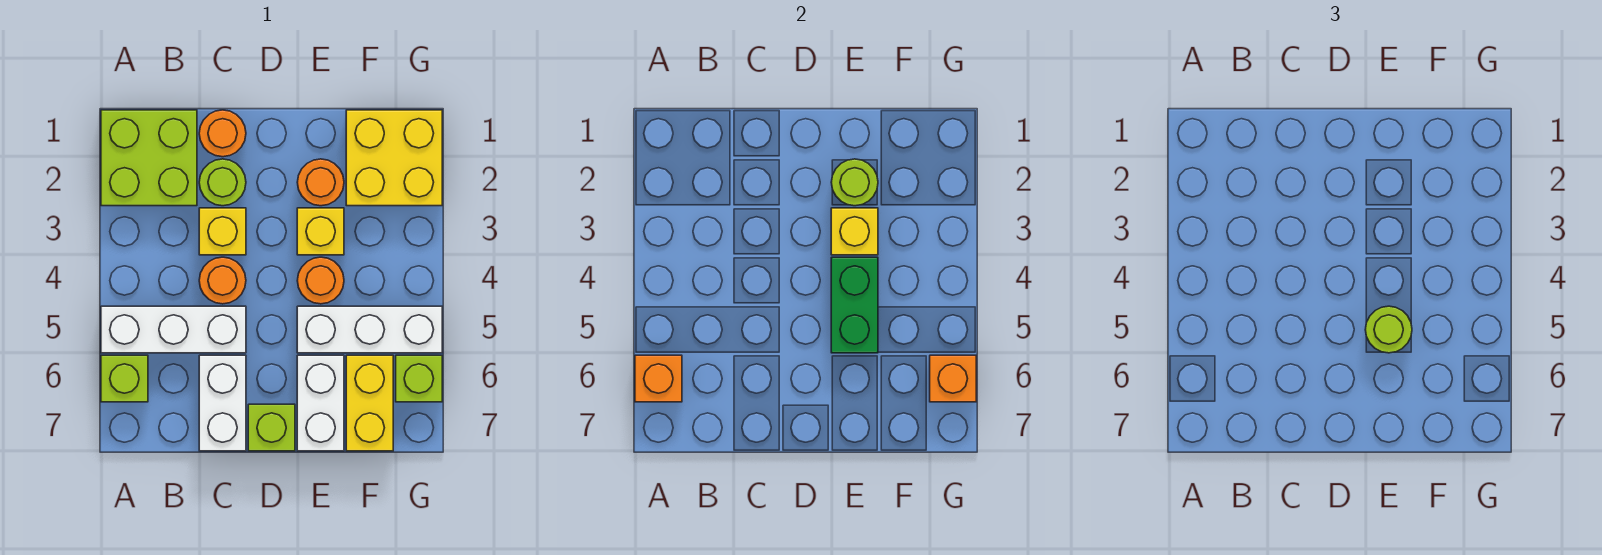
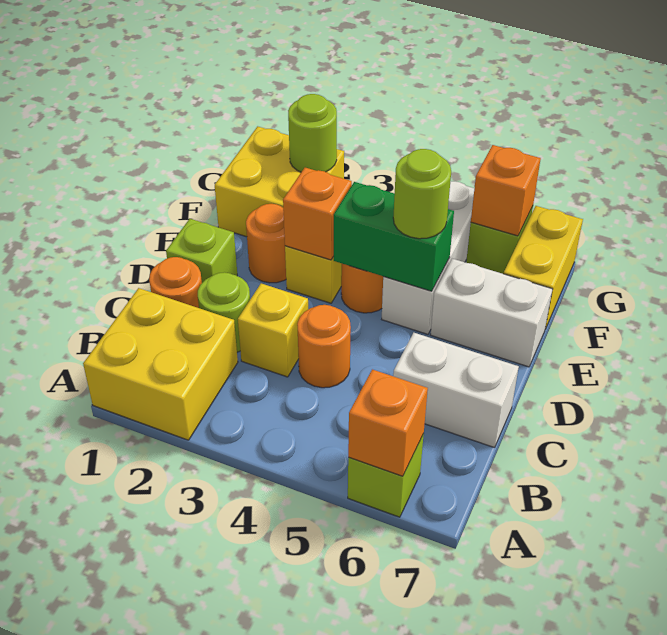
lime 2x2 brick [101,110,197,206] -> yellow 2x2 brick [83,288,238,440]
white 1x3 brick [101,306,246,353] -> none
lime 1x1 brick [248,404,295,451] -> lime 1x1 brick moved to [166,219,237,283]
lime 1x1 round brick [831,159,878,206] -> lime 1x1 round brick moved to [288,94,337,172]
yellow 1x1 brick [831,208,878,255] -> orange 1x1 brick [283,168,352,260]
yellow 1x2 brick [346,355,393,451] -> yellow 1x2 brick turned to [504,206,583,329]

